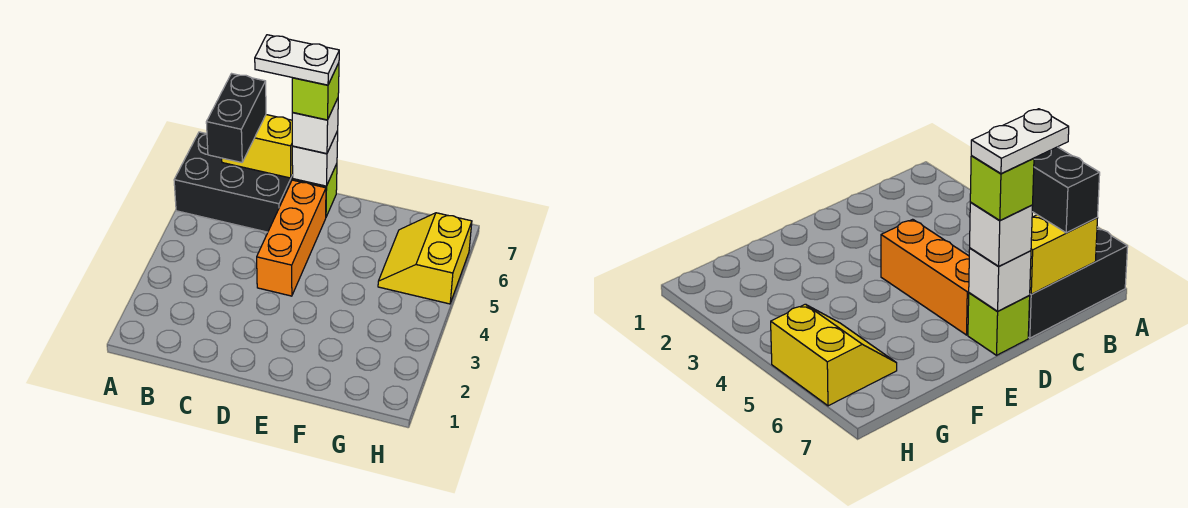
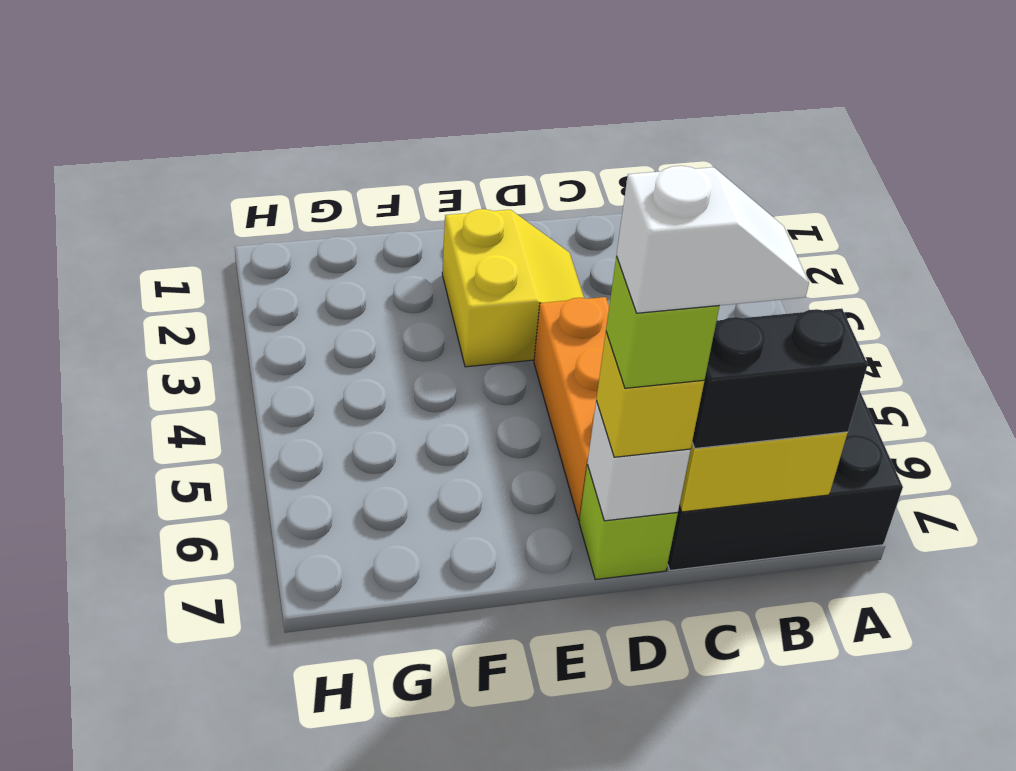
black 1x2 brick [206,74,266,163] -> black 1x2 brick turned to [692,308,868,448]
white 1x2 plate [255,35,339,85] -> white 1x2 slope [617,166,809,313]
white 1x1 brick [292,98,338,154] -> yellow 1x1 brick [596,332,704,457]
yellow 2x2 slope [378,213,472,304] -> yellow 2x2 slope moved to [442,209,584,367]

